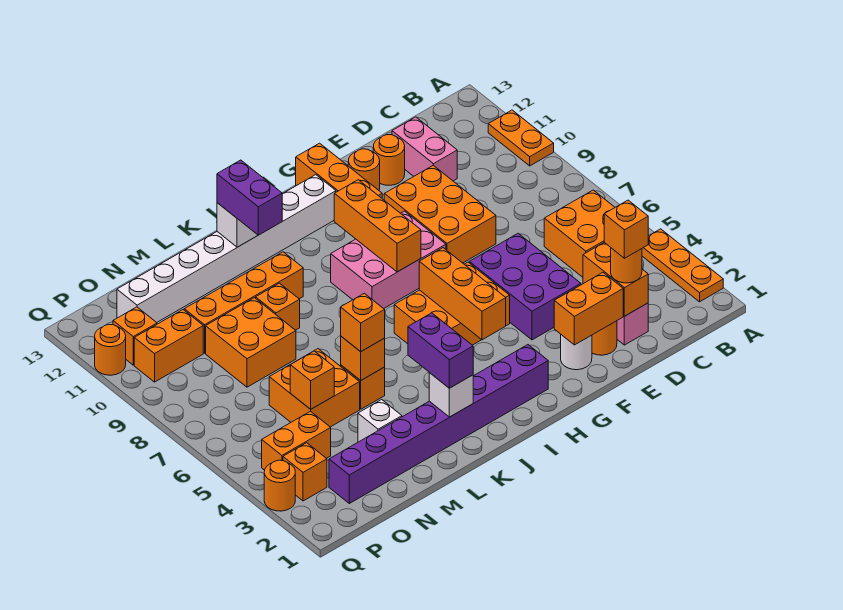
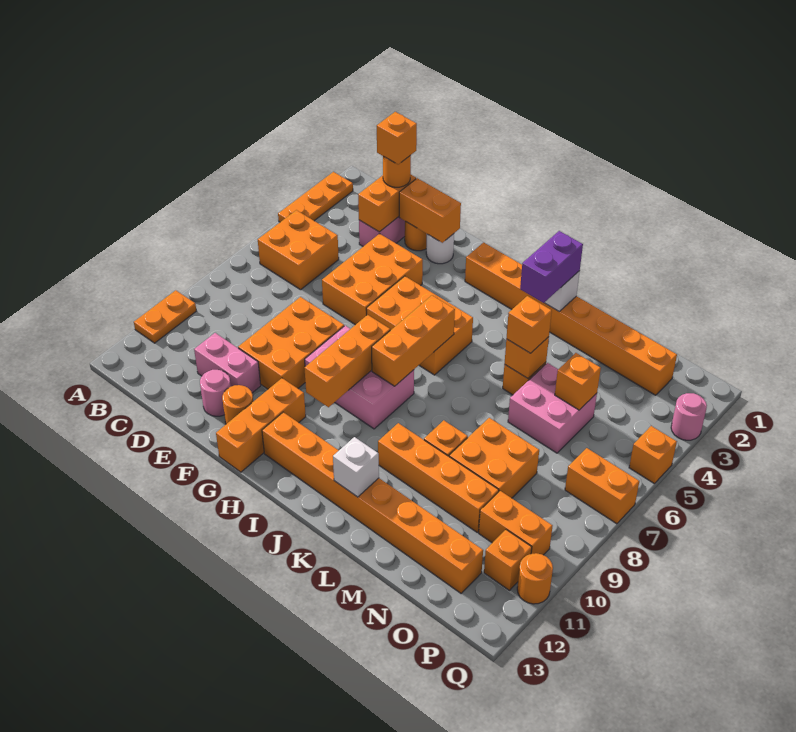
pink 1x2 brick [392,117,457,181] -> pink 1x2 brick turned to [194,333,261,393]
purple 2x3 brick [469,233,581,340] -> orange 2x3 brick [322,234,423,325]
orange 1x1 round brick [373,135,405,185] -> pink 1x1 round brick [200,370,231,416]
purple 1x8 brick [329,345,548,503] -> orange 1x8 brick [465,243,677,395]
orange 1x3 brick [419,248,506,340] -> orange 1x3 brick moved to [372,295,455,386]
white 1x8 brick [117,175,336,322] -> orange 1x8 brick [262,412,483,593]
purple 1x2 brick [217,160,282,235] -> none
white 1x1 brick [358,400,402,442] -> none
orange 2x2 brick [269,349,360,427] -> pink 2x2 brick [508,363,597,453]
orange 1x2 brick [262,411,331,470] -> orange 1x2 brick moved to [565,448,639,524]
orange 1x1 brick [283,443,327,501] -> orange 1x1 brick moved to [629,426,677,484]
orange 1x1 round brick [264,460,295,511] -> pink 1x1 round brick [671,393,707,440]

